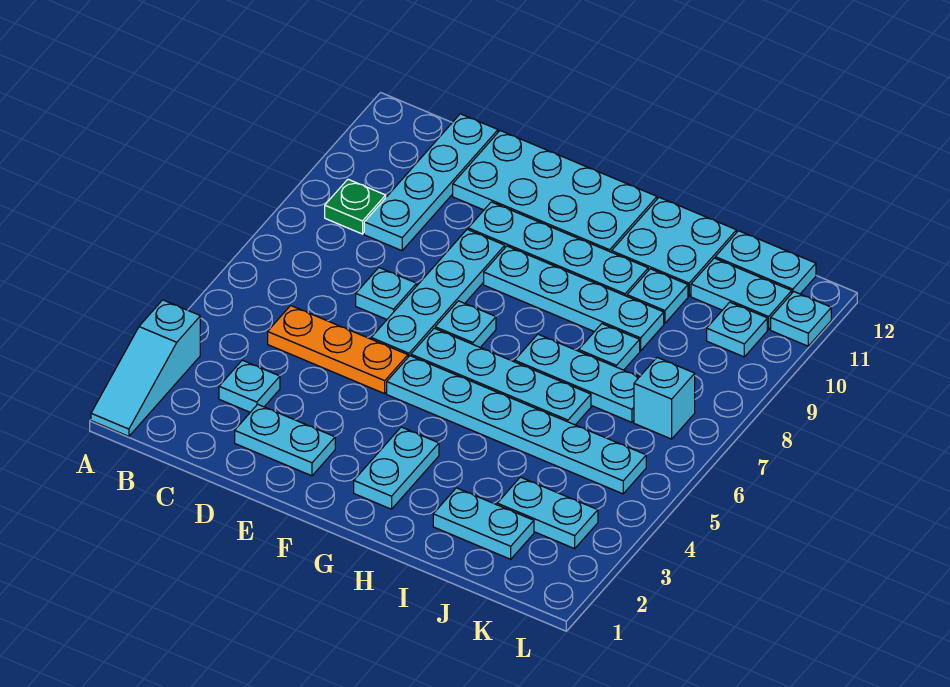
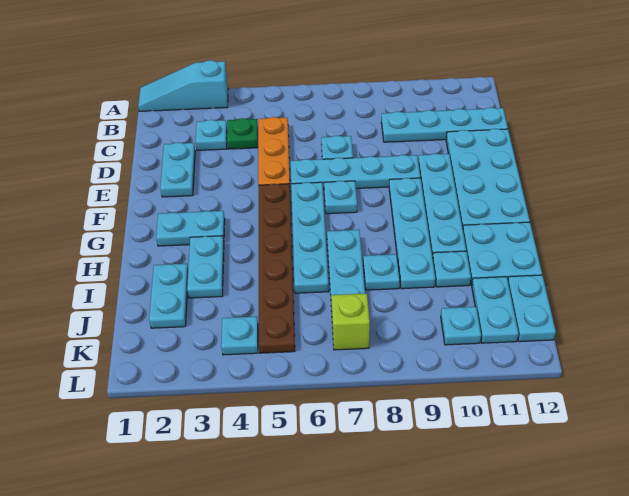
green 1x1 plate [325,179,386,234] -> green 1x1 plate moved to [227,118,258,149]
cyan 1x6 plate [387,356,646,494] -> brown 1x6 plate [258,184,295,353]
cyan 1x2 plate [497,477,598,549] -> cyan 1x2 plate moved to [187,236,224,298]
cyan 1x1 brick [634,357,695,439] -> lime 1x1 brick [332,293,370,350]
cyan 1x1 plate [771,292,831,346] -> cyan 1x1 plate moved to [221,316,258,355]

